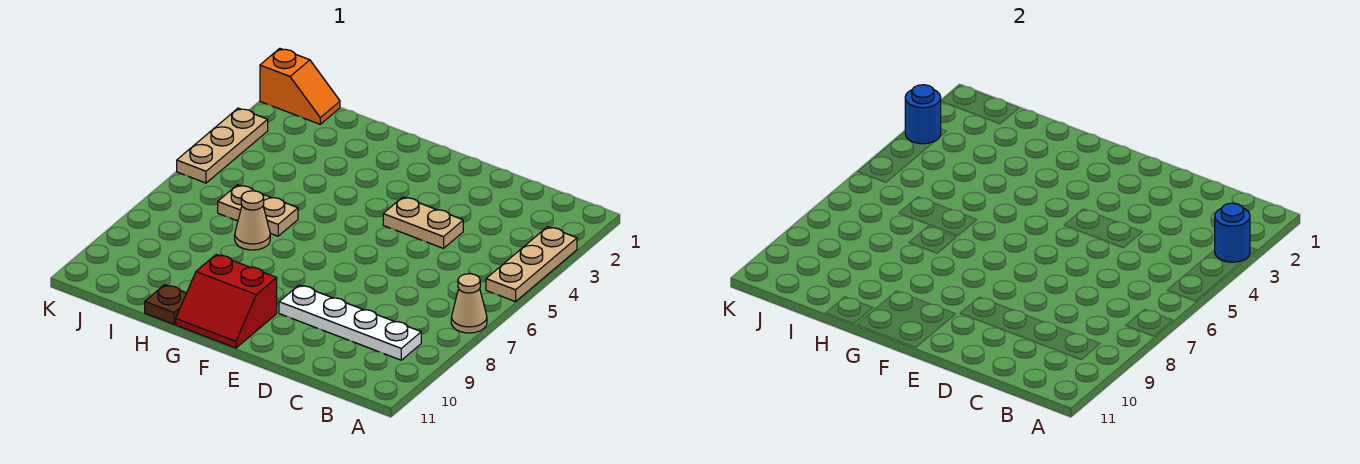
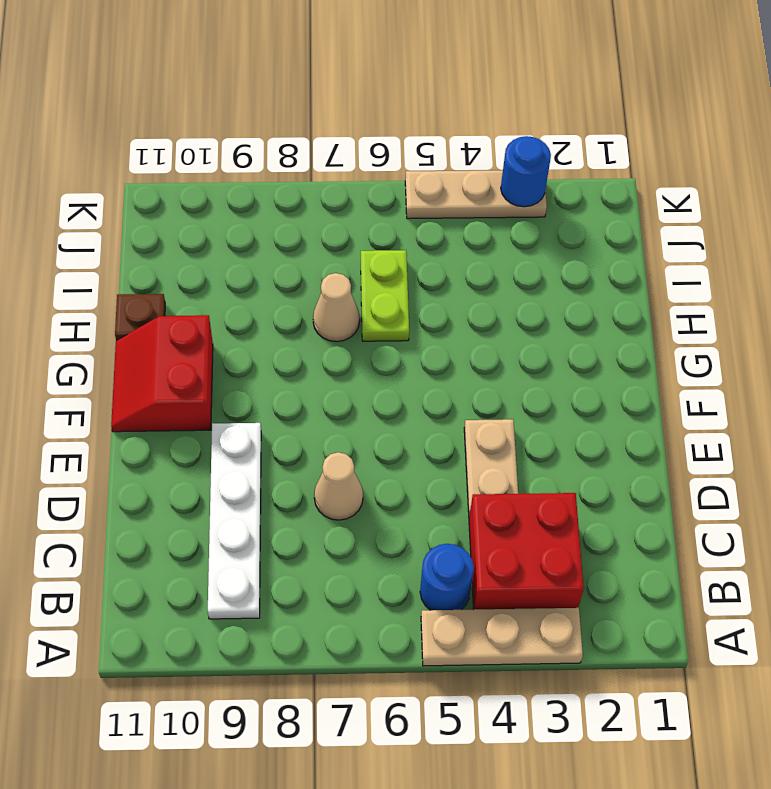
blue 1x1 round brick [1215,203,1250,262] -> blue 1x1 round brick moved to [420,544,474,610]
tan 1x1 cone [451,274,487,333] -> tan 1x1 cone moved to [314,452,363,520]
none -> red 2x2 brick [469,493,584,610]
tan 1x2 plate [218,185,298,236] -> lime 1x2 plate [361,250,409,341]
orange 1x2 slope [260,48,340,124] -> none

